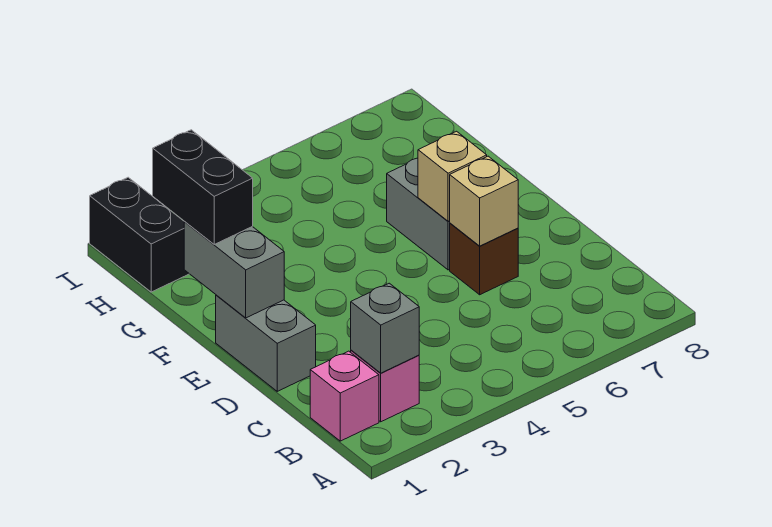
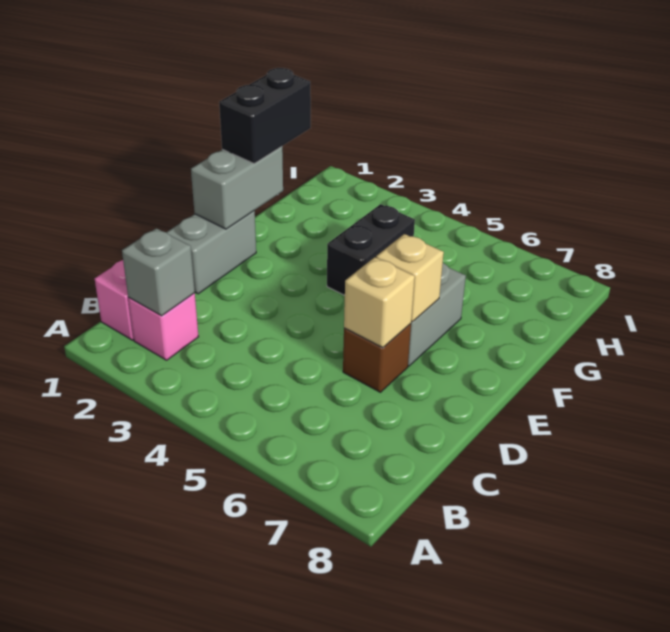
black 1x2 brick [90,177,189,292] -> black 1x2 brick moved to [327,204,415,295]

